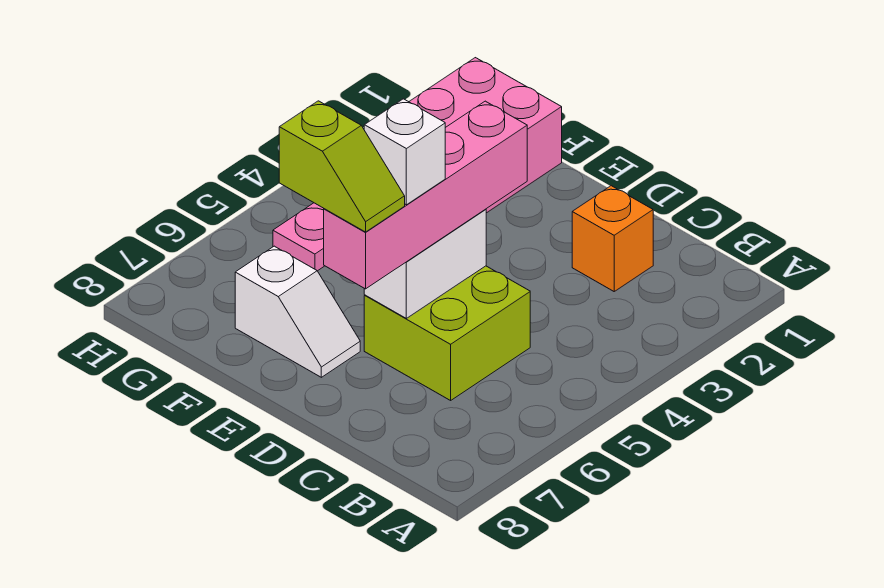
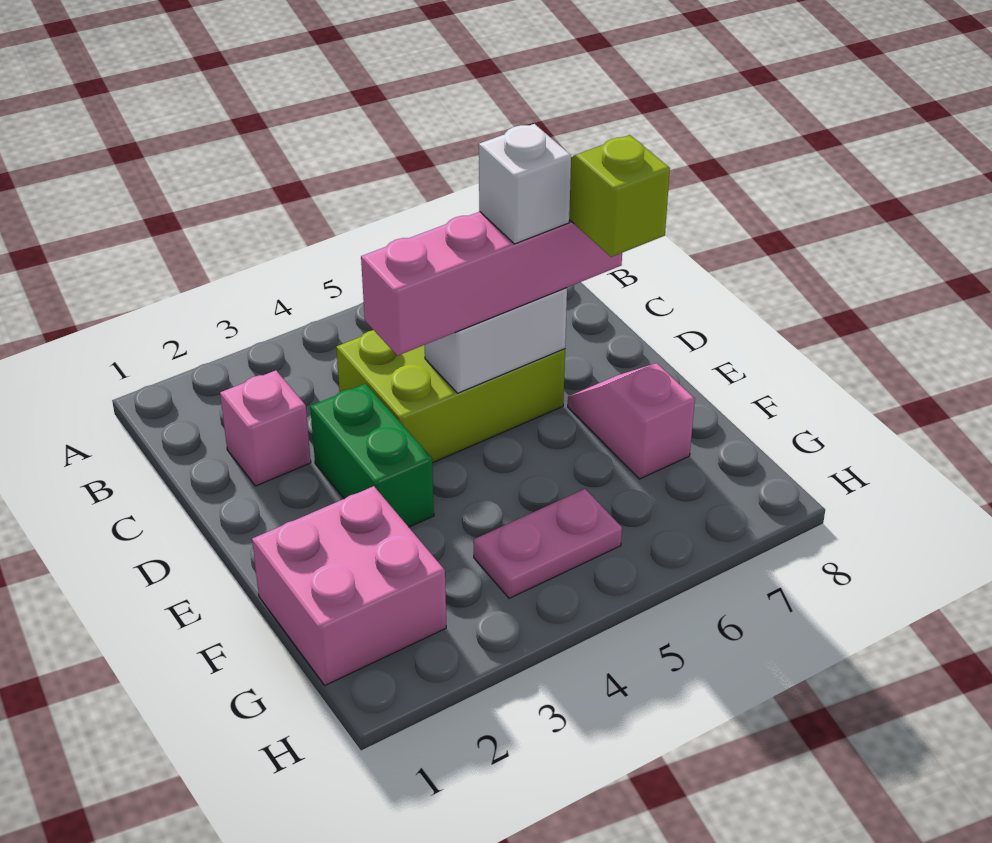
orange 1x1 brick [572,186,653,291] -> pink 1x1 brick [220,370,311,486]
lime 2x2 brick [364,266,530,400] -> lime 2x3 brick [336,330,565,463]
none -> green 1x2 brick [310,384,434,527]
white 1x2 slope [235,246,360,377] -> pink 1x2 slope [568,363,695,479]

